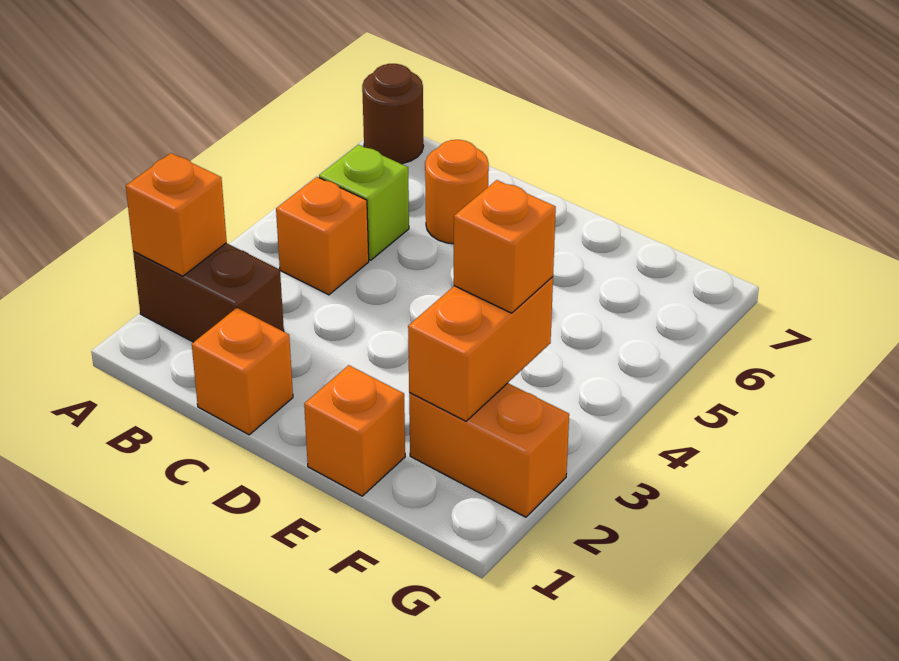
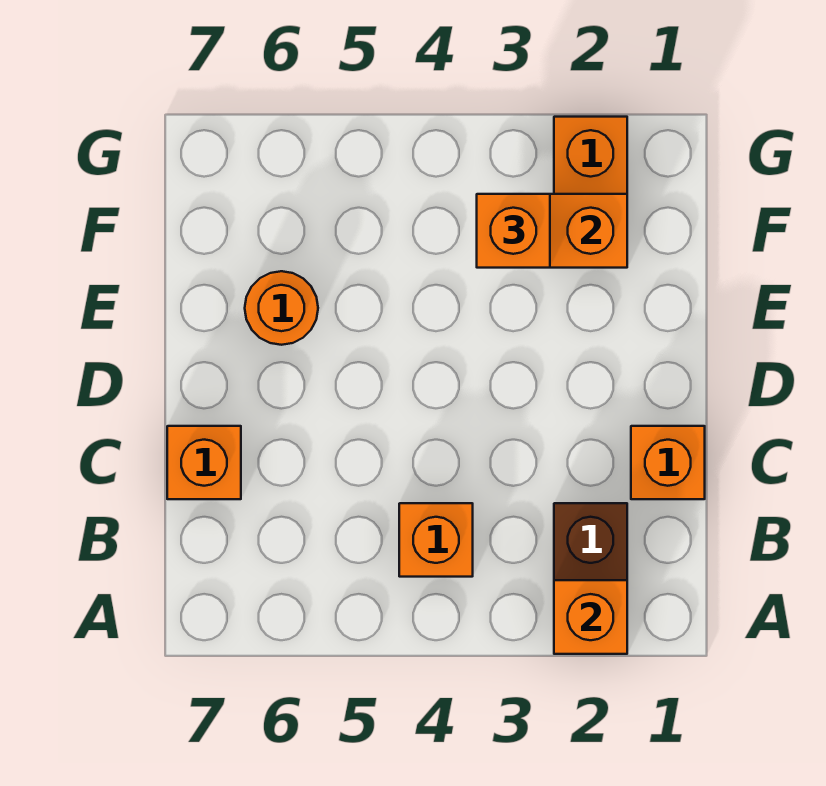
brown 1x1 round brick [362,64,424,164] -> none
lime 1x1 brick [319,145,409,260] -> none
orange 1x1 round brick [425,140,489,244] -> orange 1x1 round brick moved to [245,271,318,345]
orange 1x1 brick [304,365,405,496] -> orange 1x1 brick moved to [167,426,241,499]

